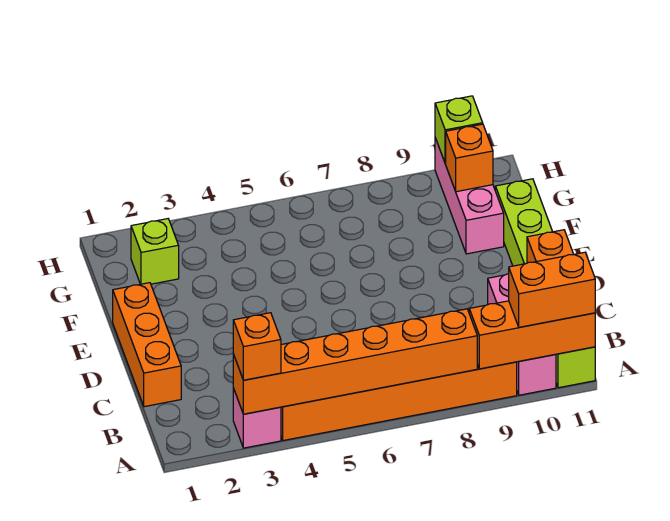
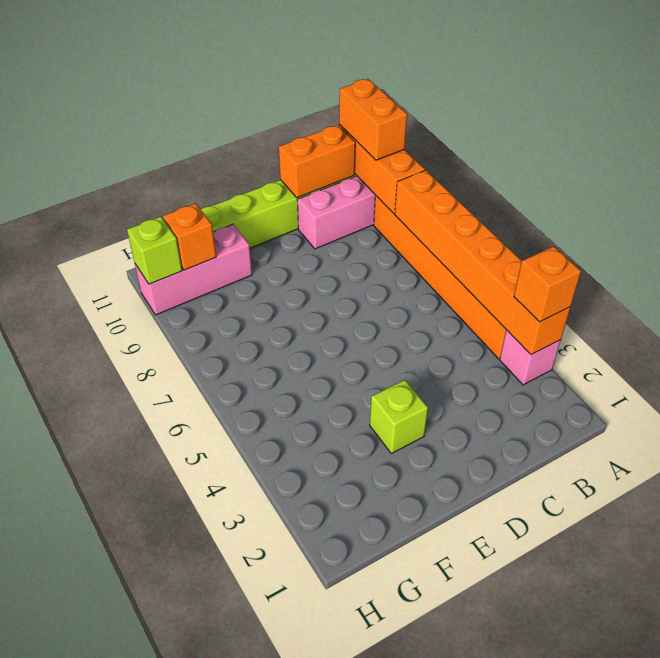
orange 1x3 brick [113,283,181,407] -> none
lime 1x1 brick [131,219,179,284] -> lime 1x1 brick moved to [370,380,428,453]

